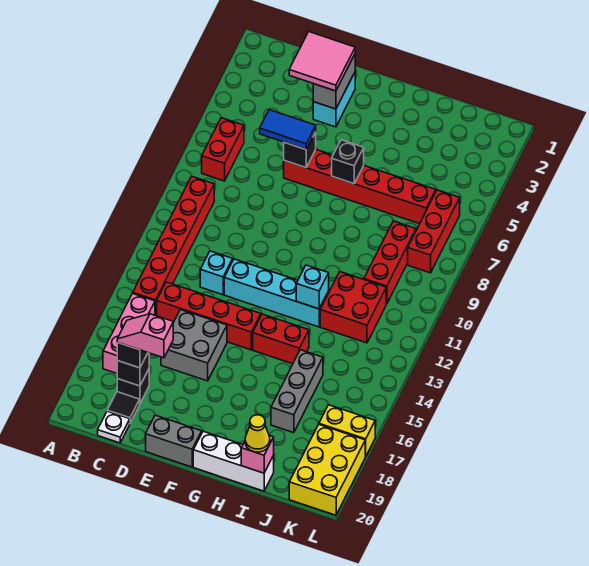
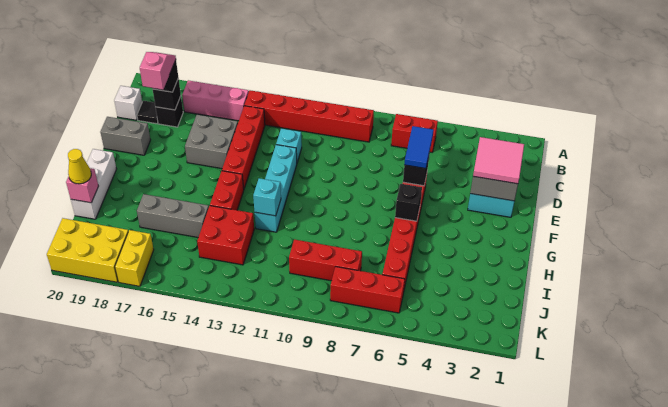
white 1x1 plate [98,411,130,443] -> white 1x1 brick [114,86,142,120]
grey 1x2 brick [146,415,202,467] -> grey 1x2 brick turned to [100,117,150,155]
red 2x2 brick [320,272,386,343] -> red 2x2 brick moved to [197,206,254,265]

